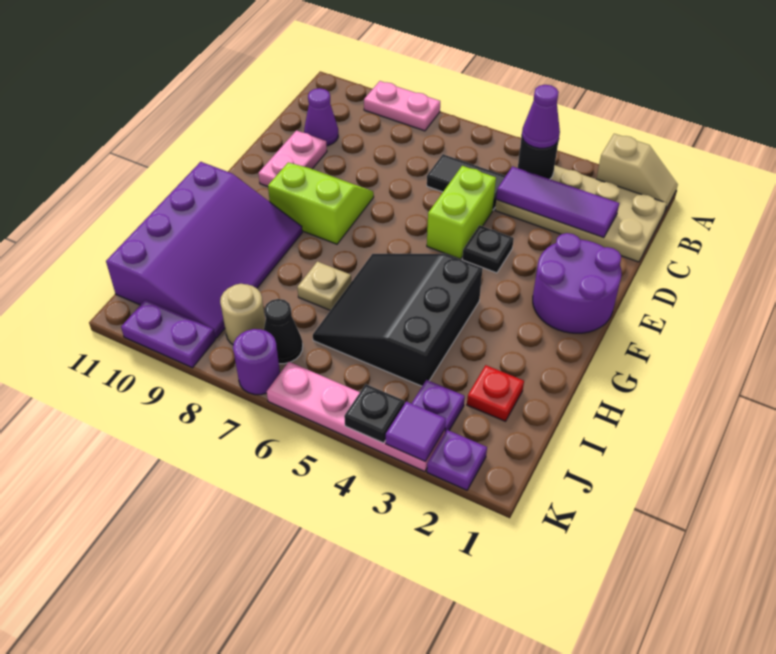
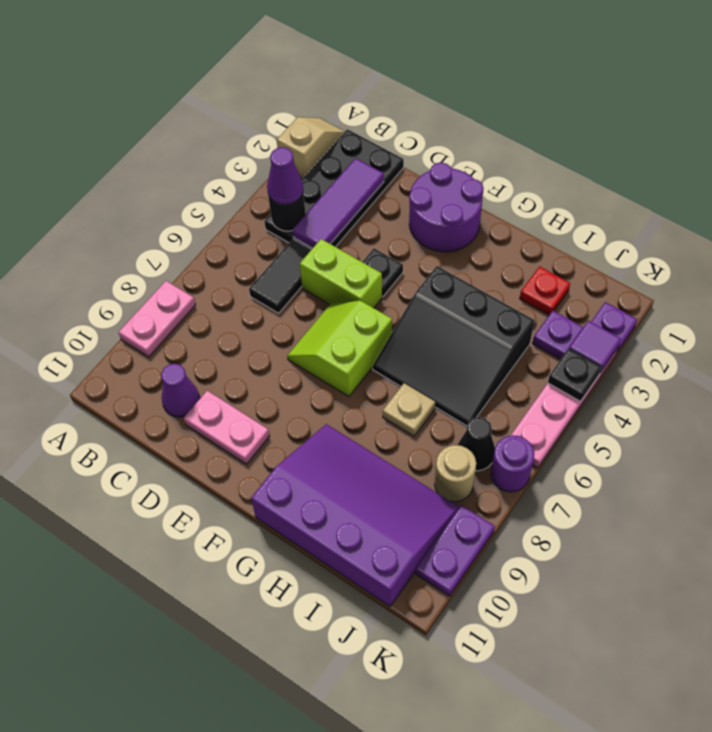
tan 2x4 plate [495,165,667,262] -> black 2x4 plate [264,129,404,250]
lime 2x2 slope [268,163,374,244] -> lime 2x2 slope moved to [287,301,392,397]

